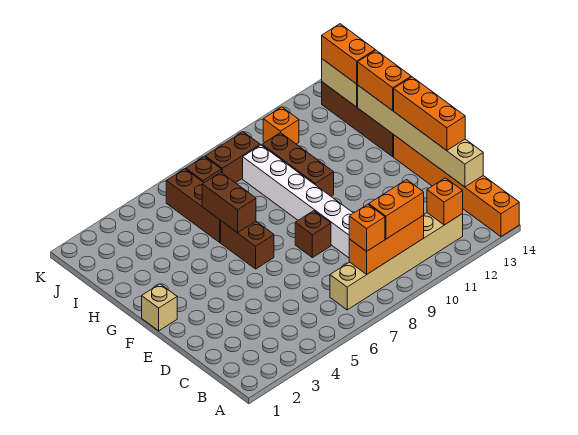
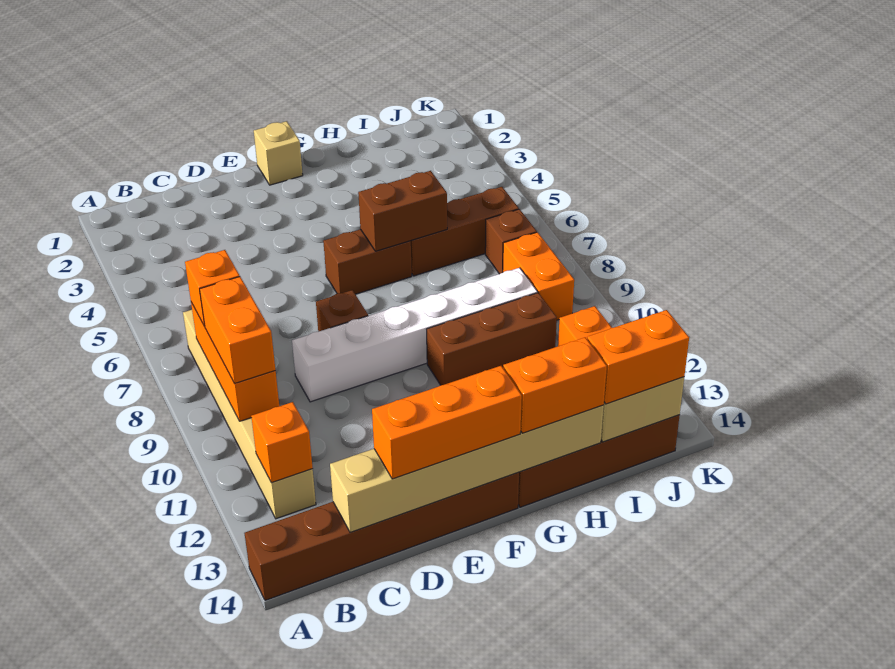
orange 1x6 brick [394,135,519,236] -> brown 1x6 brick [245,472,519,600]
brown 1x2 brick [205,132,260,183] -> orange 1x2 brick [503,232,574,320]

